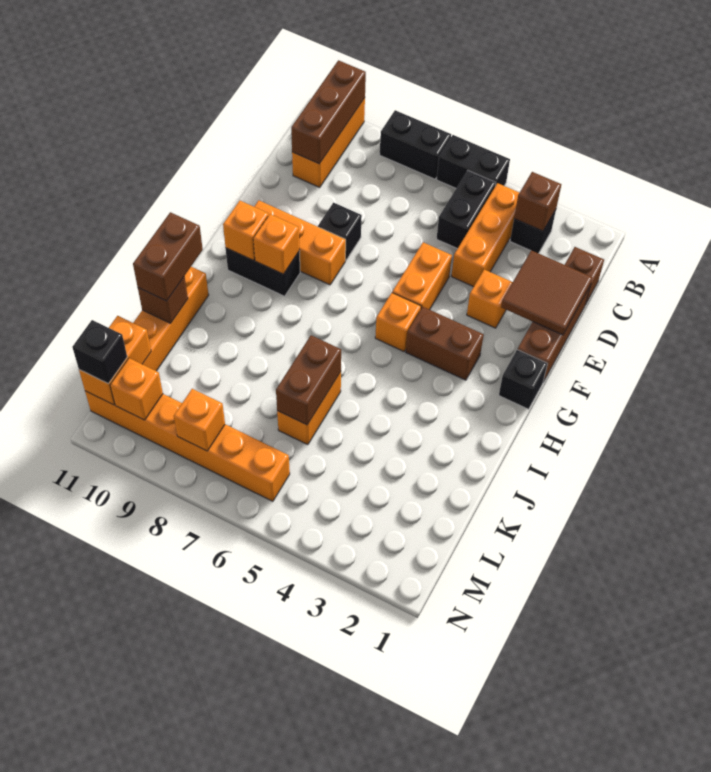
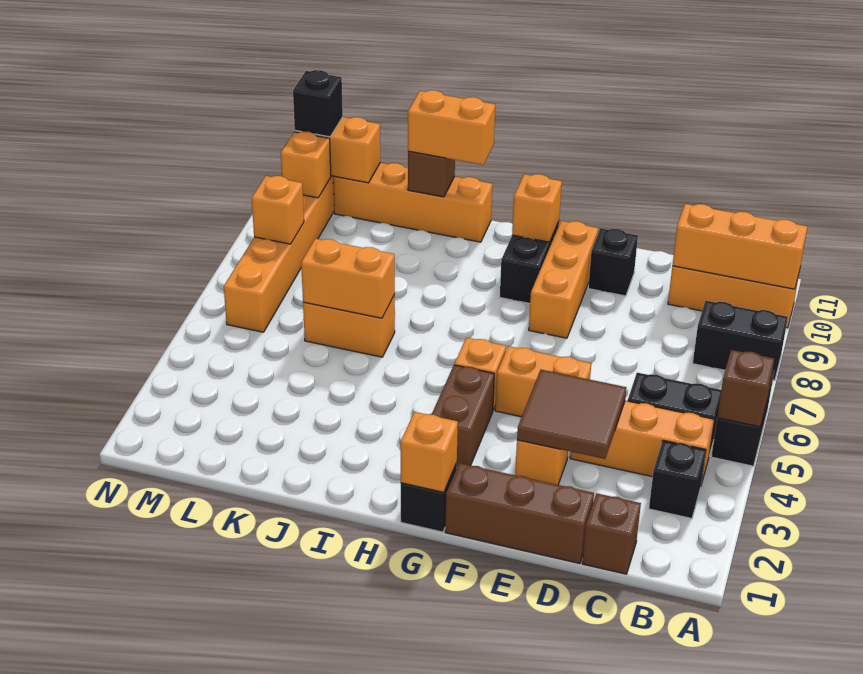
black 1x2 brick [380,110,451,179] -> black 1x2 brick turned to [693,301,788,380]
brown 1x3 brick [291,60,366,164] -> orange 1x3 brick [672,204,807,289]
brown 1x1 brick [514,172,561,231] -> brown 1x1 brick moved to [717,350,774,427]
brown 2x2 tile [501,250,592,335] -> brown 2x2 tile moved to [517,370,626,459]
black 1x1 brick [318,203,362,260] -> black 1x1 brick moved to [588,228,638,296]
orange 1x1 brick [253,214,299,274] -> orange 1x1 brick moved to [400,412,458,492]
brown 1x2 brick [133,212,203,301] -> orange 1x2 brick [408,90,495,165]
brown 1x2 brick [276,335,341,425] -> orange 1x2 brick [301,238,395,318]

